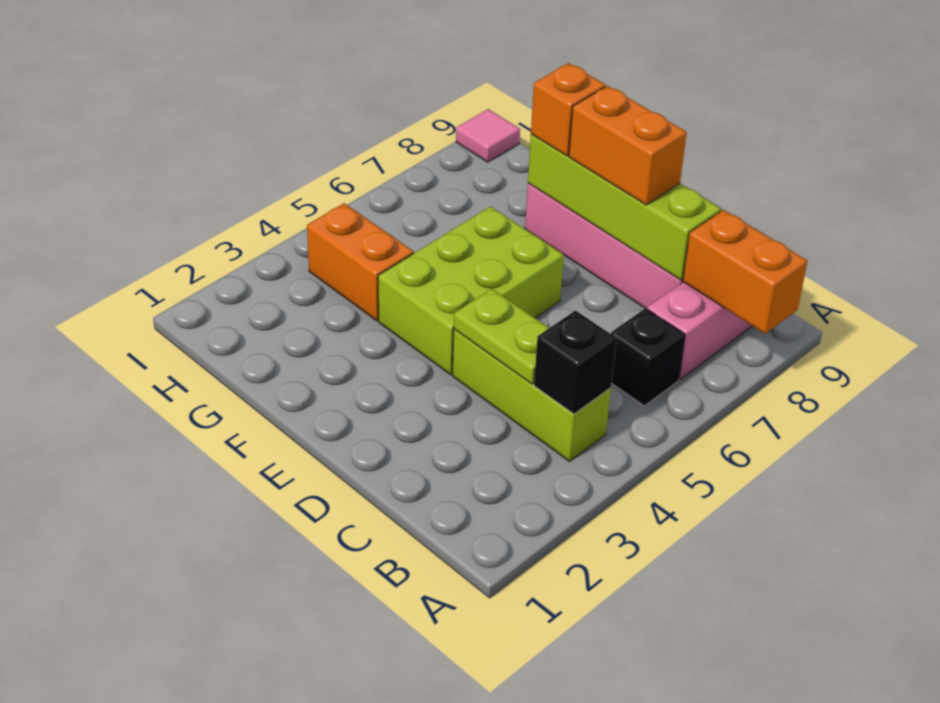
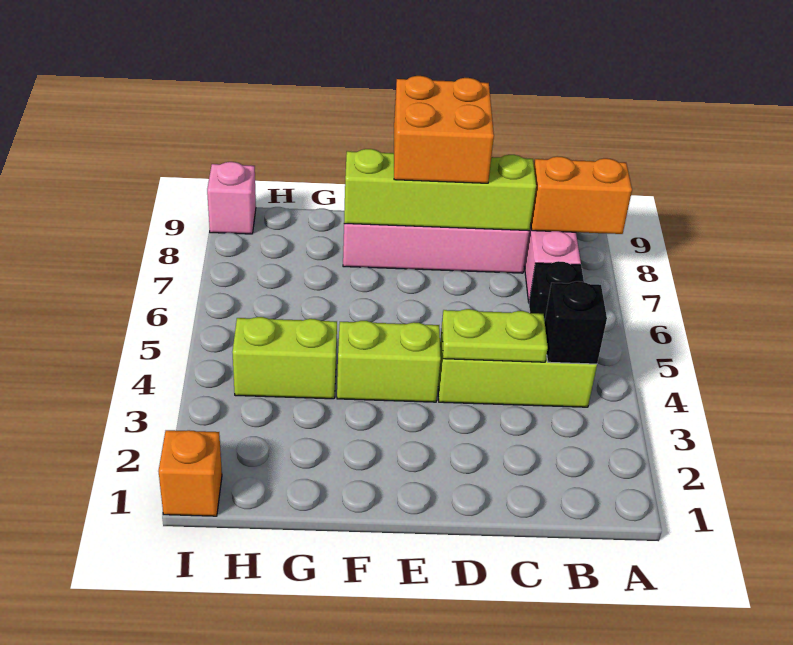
orange 1x2 brick [569,86,687,205] -> orange 2x2 brick [394,76,494,183]
lime 2x3 brick [378,206,564,375] -> lime 1x2 brick [337,321,441,402]
orange 1x1 brick [531,63,605,156] -> orange 1x1 brick moved to [158,430,222,516]
orange 1x2 brick [307,203,414,321] -> lime 1x2 brick [232,317,337,399]
pink 1x1 tile [456,109,520,162] -> pink 1x1 brick [207,162,256,234]

